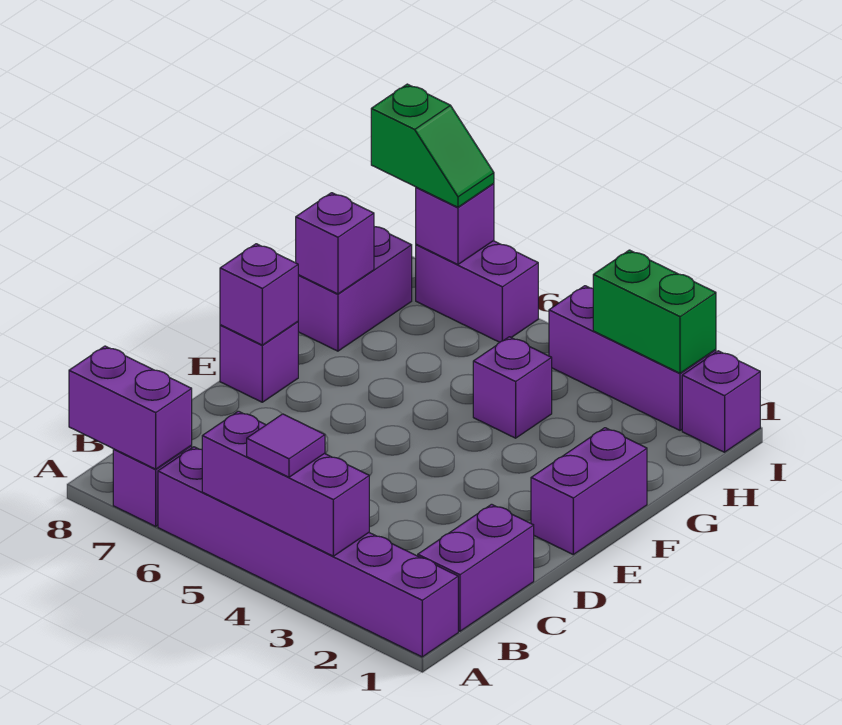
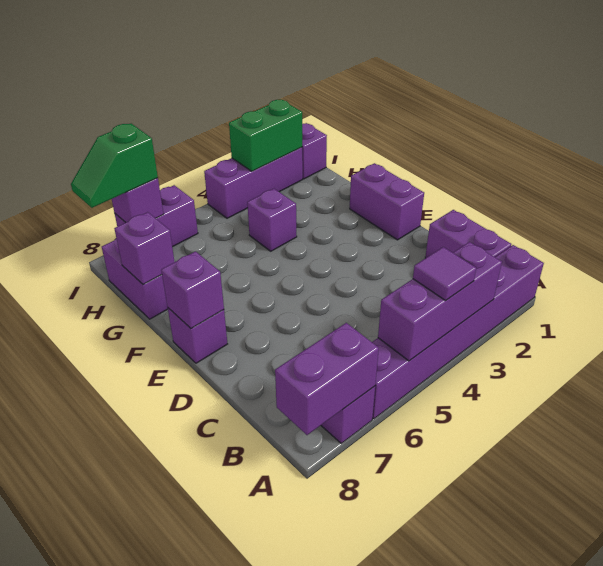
green 1x2 slope [371,84,494,207] -> green 1x2 slope turned to [71,124,158,208]

